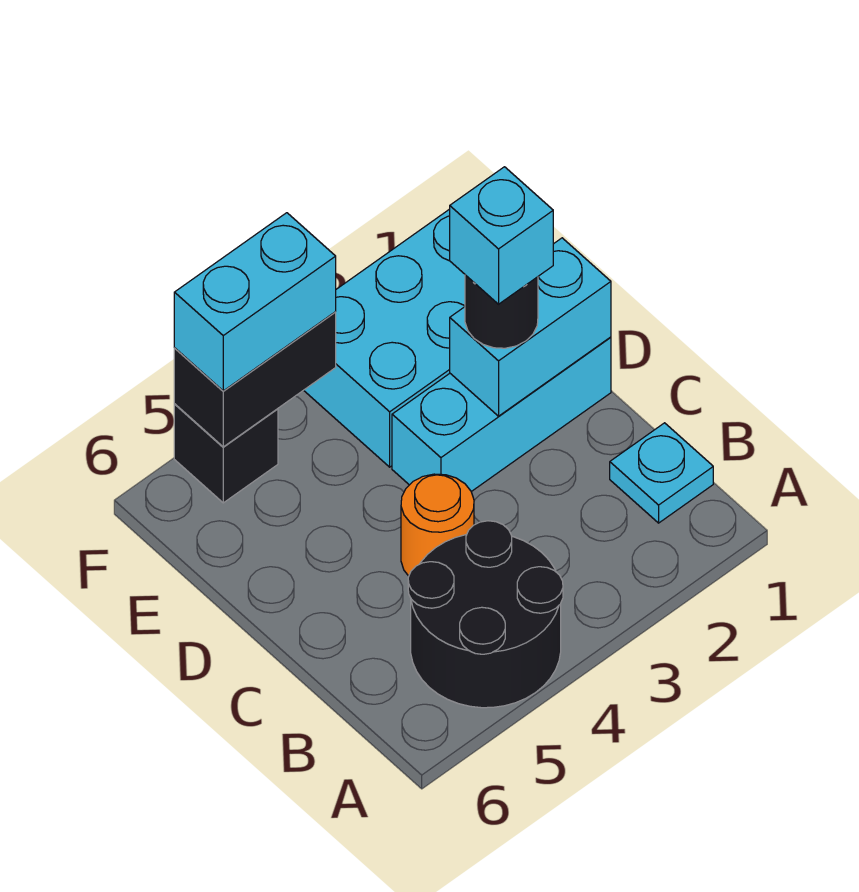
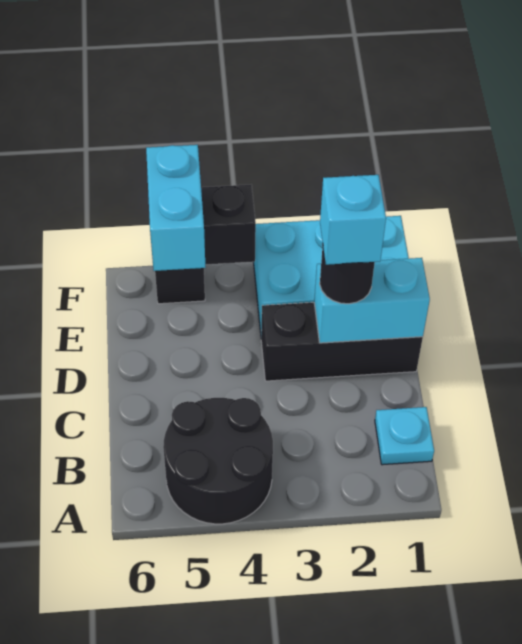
orange 1x1 round brick [401,474,474,576] -> none
cyan 1x3 brick [392,337,611,492] -> black 1x3 brick [261,302,423,381]
cyan 1x2 brick [174,213,336,391] -> cyan 1x2 brick turned to [146,145,206,271]

